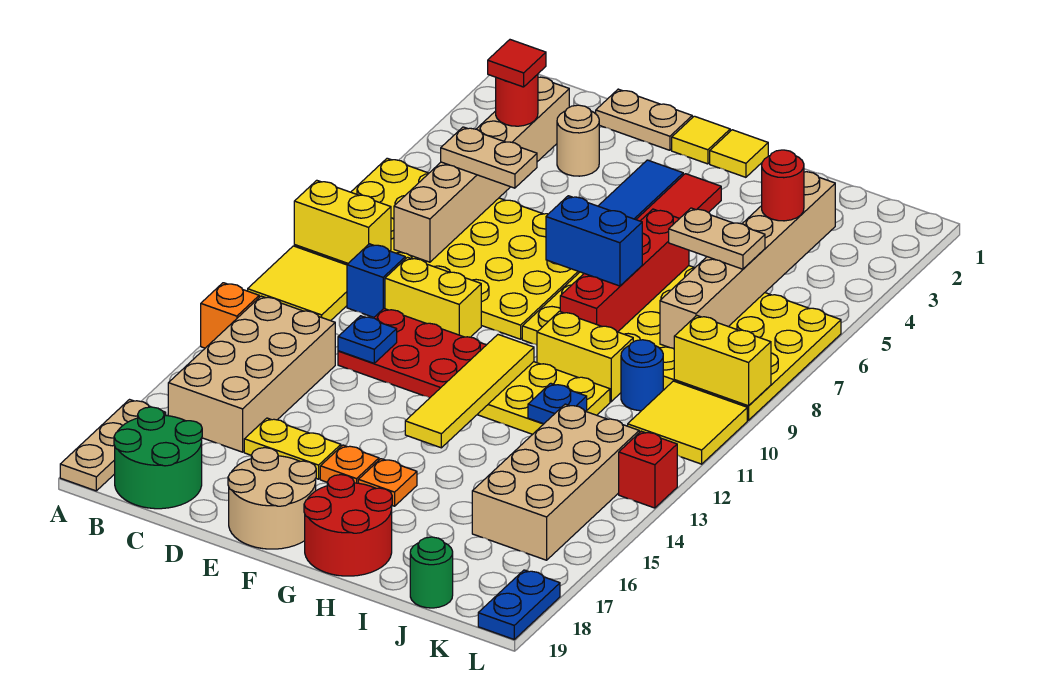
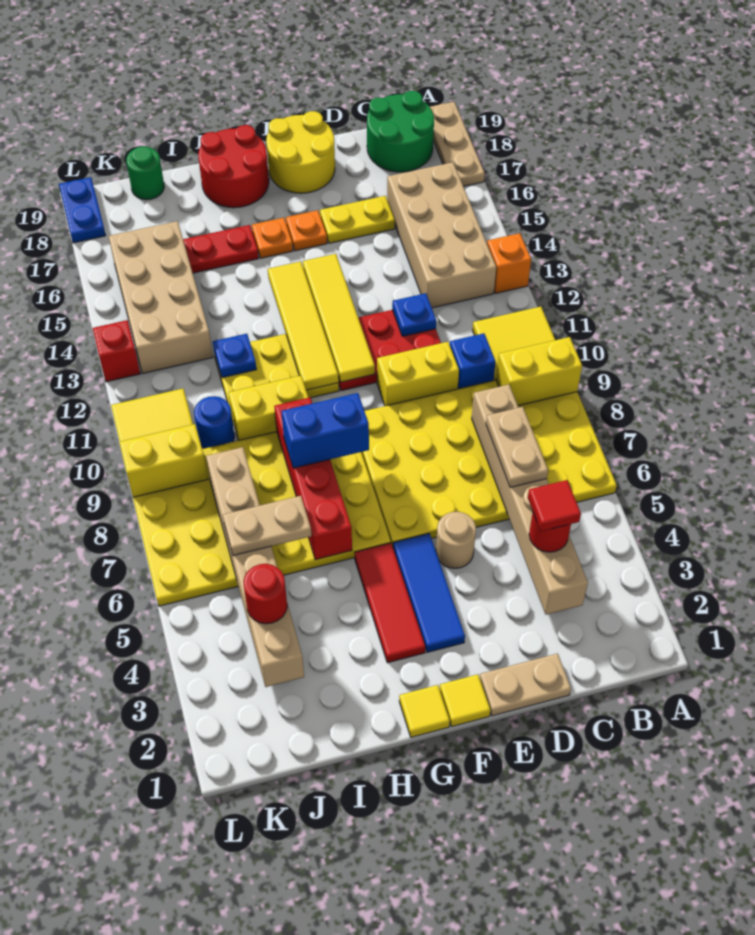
tan 1x2 plate [441,127,537,188] -> tan 1x2 plate turned to [486,407,548,487]
tan 1x1 round brick [557,105,599,176] -> tan 1x1 round brick moved to [436,512,476,568]
tan 2x2 round brick [228,448,316,549] -> yellow 2x2 round brick [266,111,335,193]
none -> yellow 1x4 tile [303,254,375,382]
none -> red 1x2 plate [183,225,259,273]

